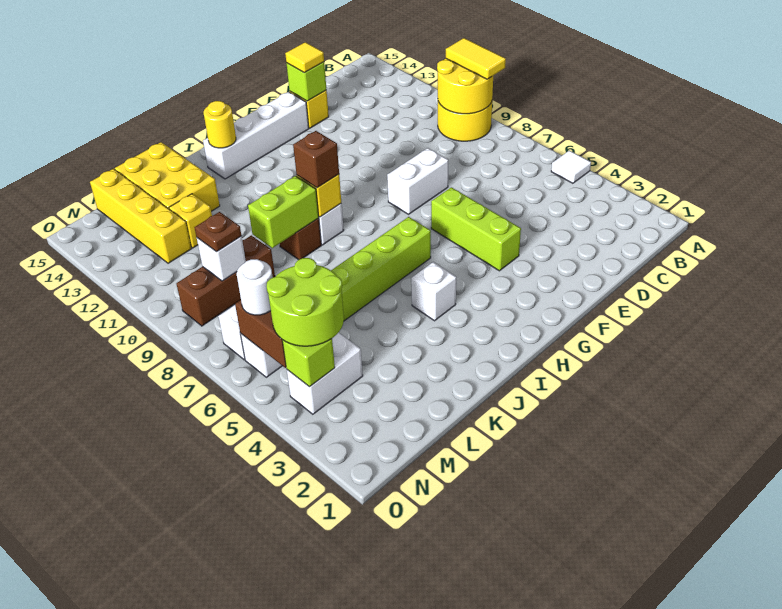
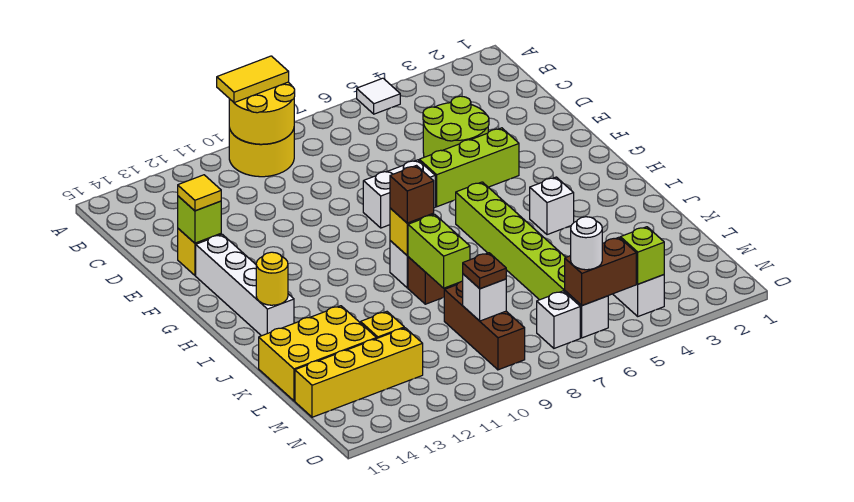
white 1x2 brick [387,148,448,214] -> white 1x2 brick turned to [363,160,435,228]
lime 2x2 round brick [267,258,344,346] -> lime 2x2 round brick moved to [423,96,489,157]

